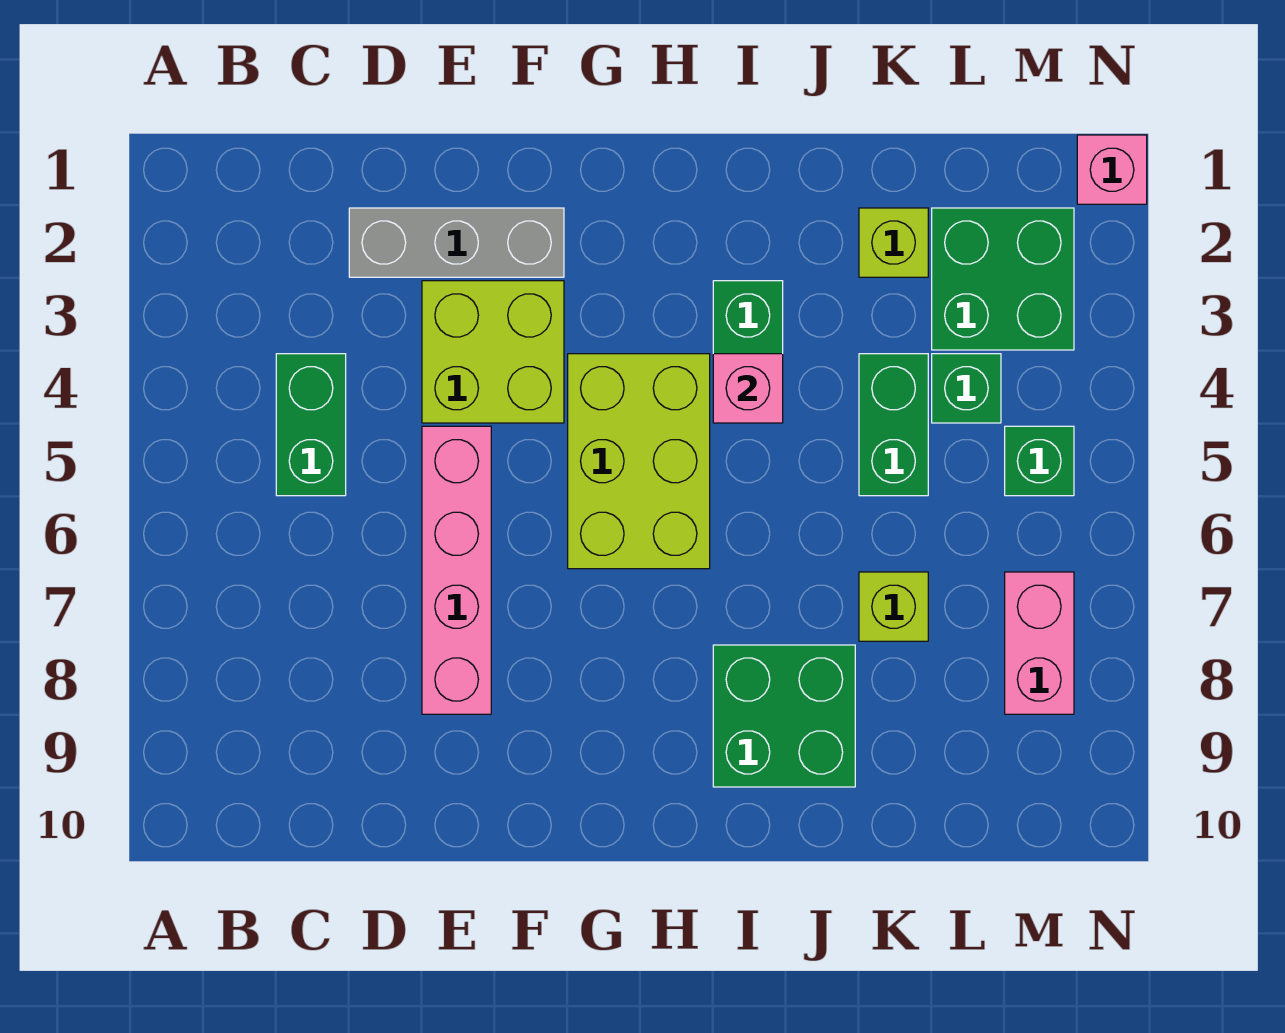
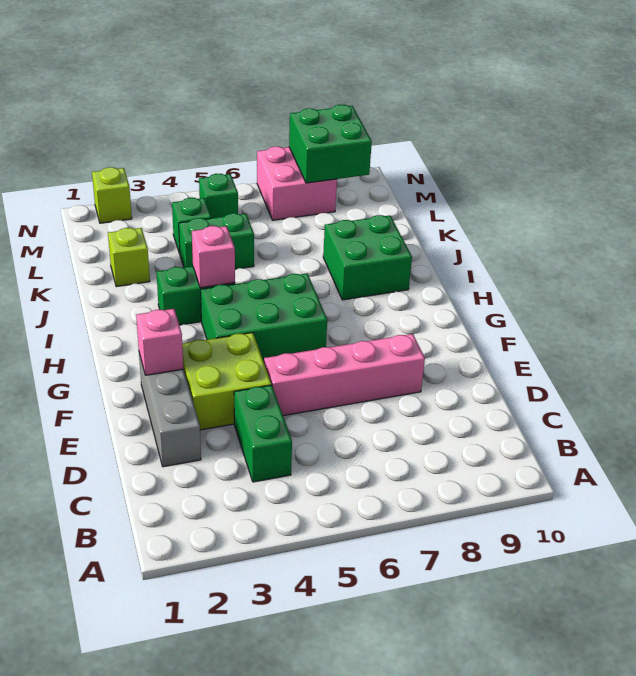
green 1x2 brick [276,354,346,496] -> green 1x2 brick turned to [234,385,292,482]
lime 2x3 brick [568,354,710,569] -> green 2x3 brick [201,273,327,362]
lime 1x1 brick [859,572,928,641] -> lime 1x1 brick moved to [92,167,132,223]
green 2x2 brick [932,208,1074,350] -> green 2x2 brick moved to [289,105,372,183]
pink 1x2 brick [1005,572,1074,714] -> pink 2x2 brick [257,147,337,220]
pink 1x1 brick [1077,135,1147,204] -> pink 1x1 brick moved to [136,309,183,375]

